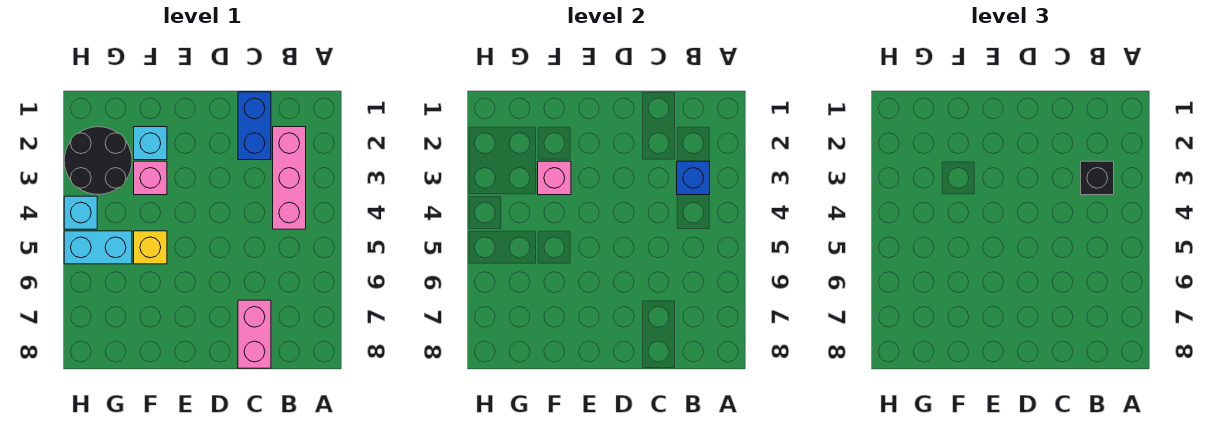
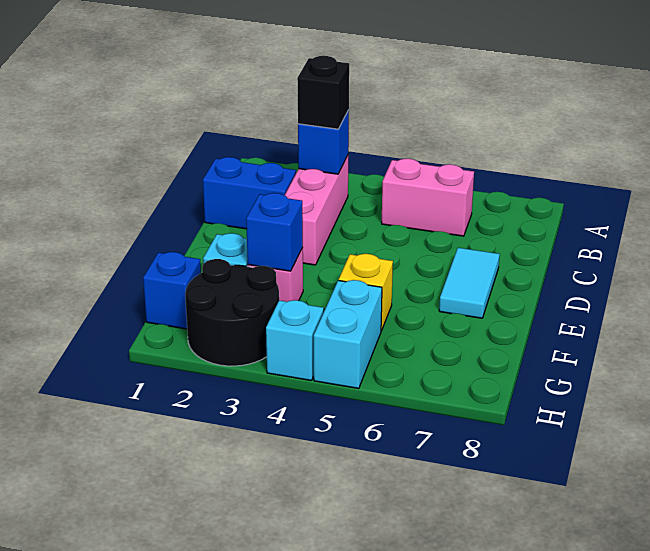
pink 1x3 brick [273,127,306,229] -> pink 1x3 brick turned to [285,155,348,265]
pink 1x2 brick [238,300,271,368] -> pink 1x2 brick moved to [382,159,474,236]
none -> cyan 1x2 tile [439,248,500,318]
pink 1x1 brick [538,161,571,195] -> blue 1x1 brick [246,193,303,271]
none -> blue 1x1 brick [143,252,201,329]

